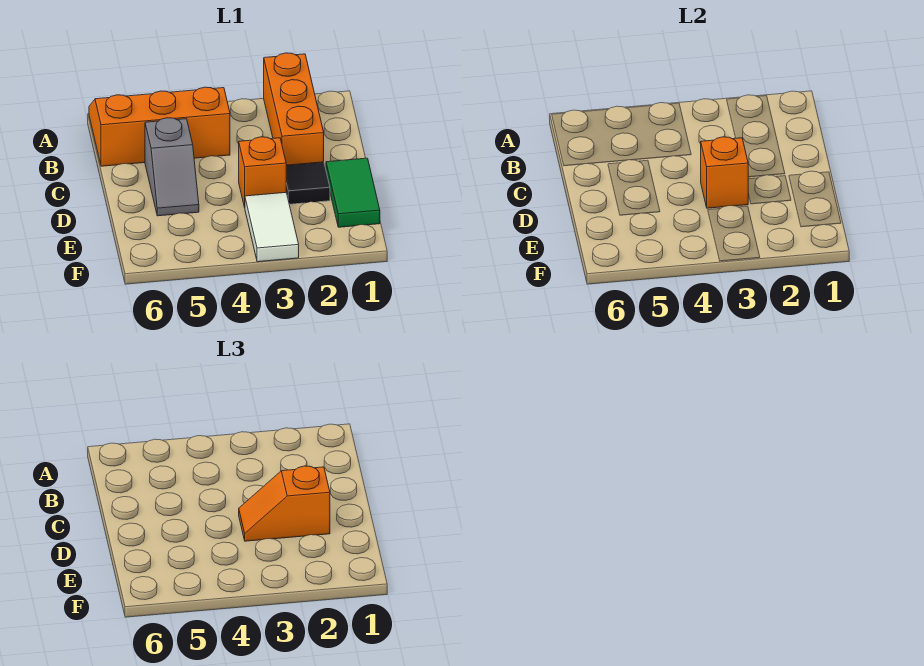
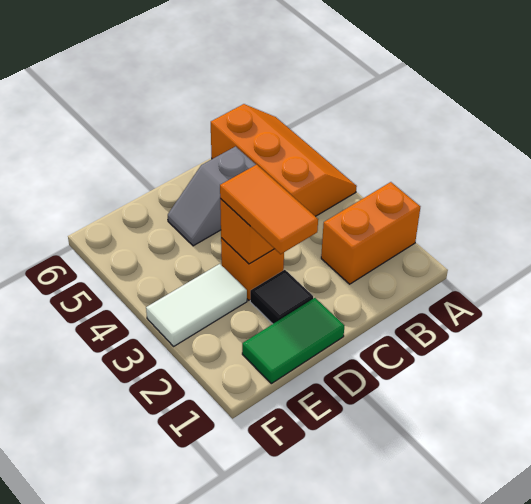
orange 1x3 brick [264,53,324,165] -> orange 1x2 brick [321,182,420,284]
orange 1x2 slope [239,466,330,541] -> orange 1x2 tile [220,165,318,254]

